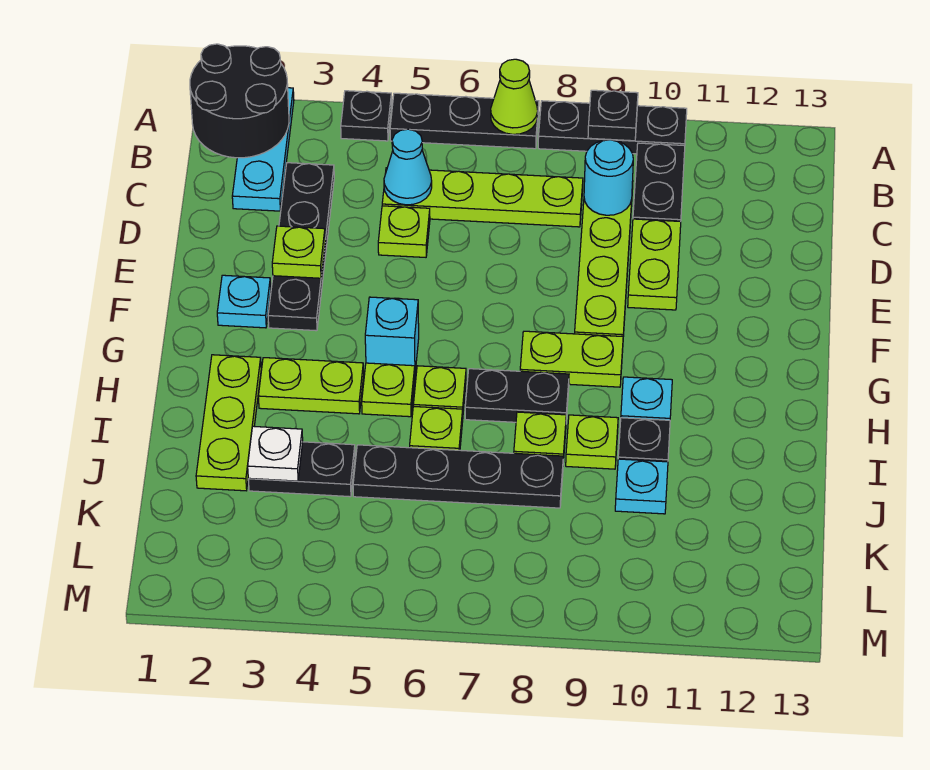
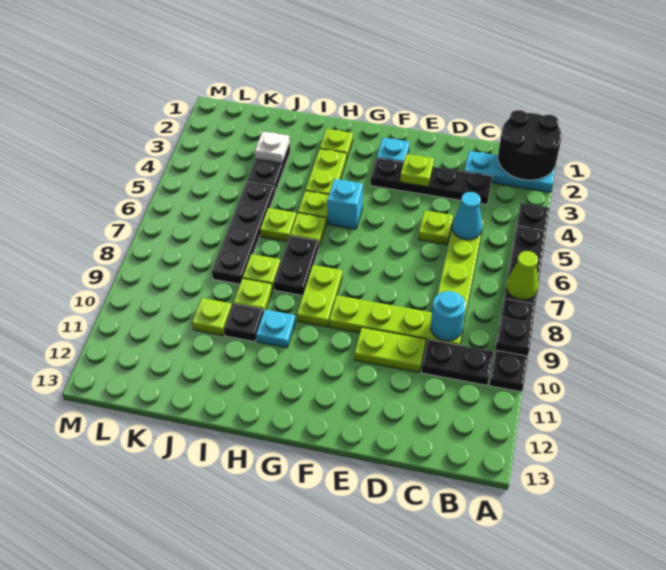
lime 1x3 plate [196,355,261,491] -> lime 1x1 plate [320,129,353,160]
cyan 1x1 plate [615,459,668,514] -> lime 1x1 plate [192,298,232,336]

